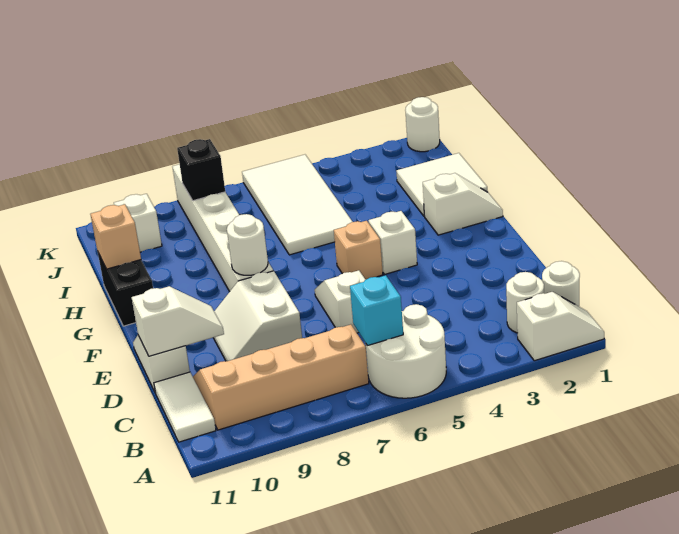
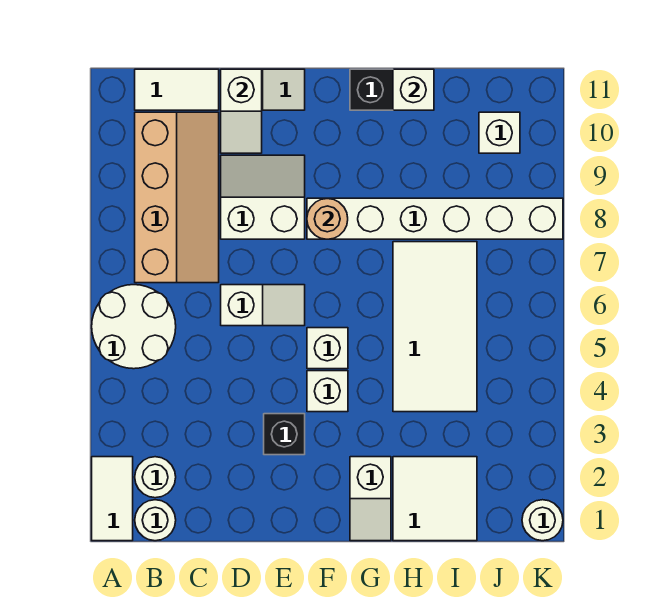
white 1x2 slope [517,292,604,361] -> white 1x2 tile [92,457,133,541]
cyan 1x1 brick [350,275,403,346] -> none
tan 1x1 brick [334,221,383,280] -> white 1x1 brick [307,328,348,369]
white 1x1 round brick [227,214,268,275] -> tan 1x1 round brick [307,199,348,239]
white 2x4 tile [242,155,352,255] -> white 2x4 tile turned to [393,242,477,412]
tan 1x1 brick [91,204,141,269] -> white 1x1 brick [393,69,434,110]
black 1x1 brick [177,139,225,201] -> black 1x1 brick moved to [264,414,305,455]

